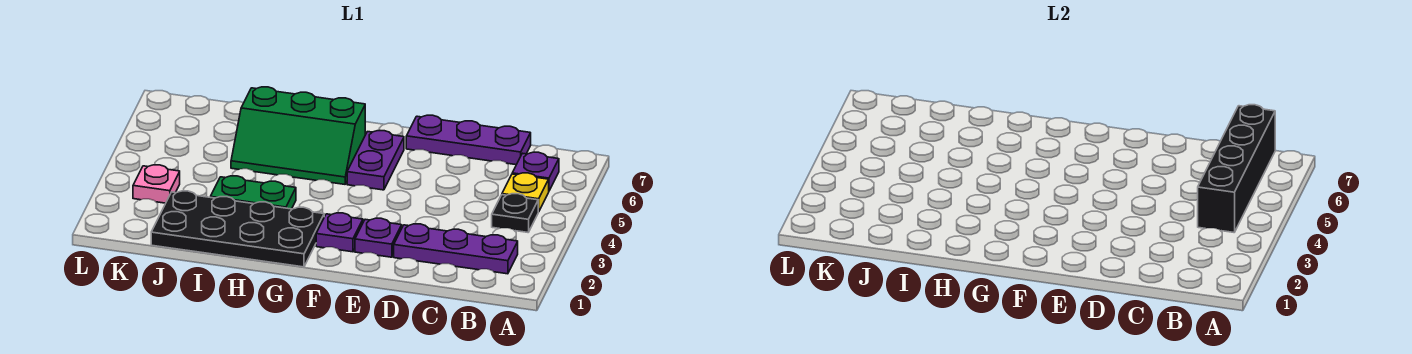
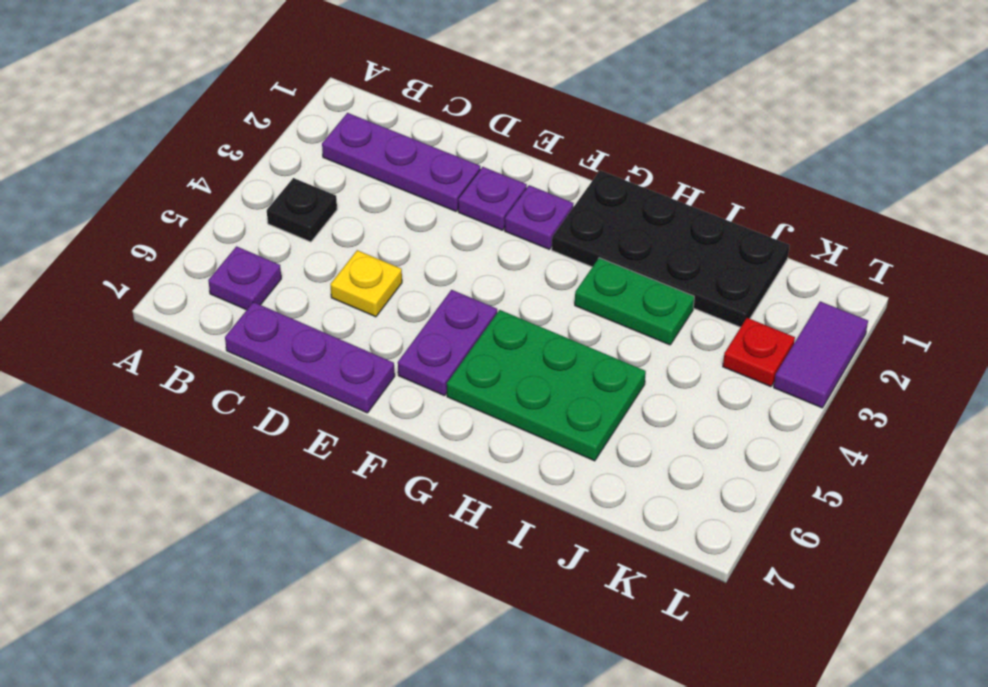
black 1x4 brick [1198,105,1275,232] -> none
yellow 1x1 plate [502,173,549,212] -> yellow 1x1 plate moved to [330,250,402,317]
green 2x3 slope [231,87,365,184] -> green 2x3 plate [447,310,646,461]
pink 1x1 plate [133,165,180,203] -> red 1x1 plate [723,318,795,387]
none -> purple 1x2 tile [774,301,868,408]

